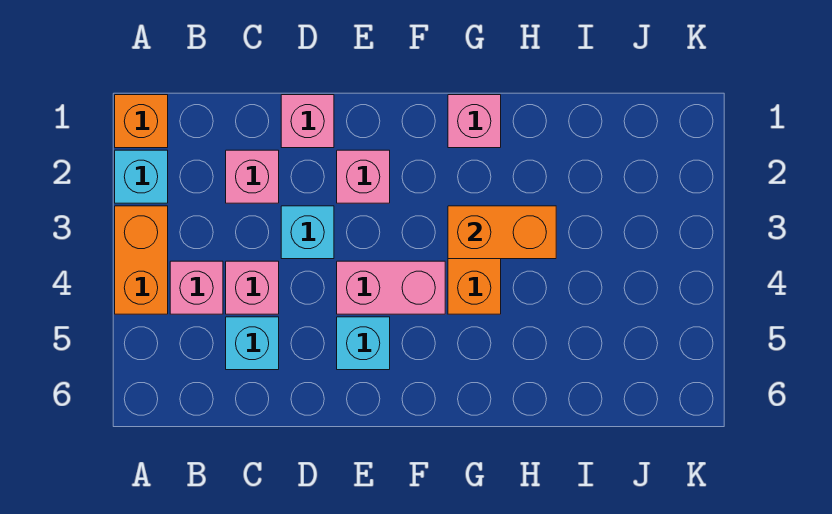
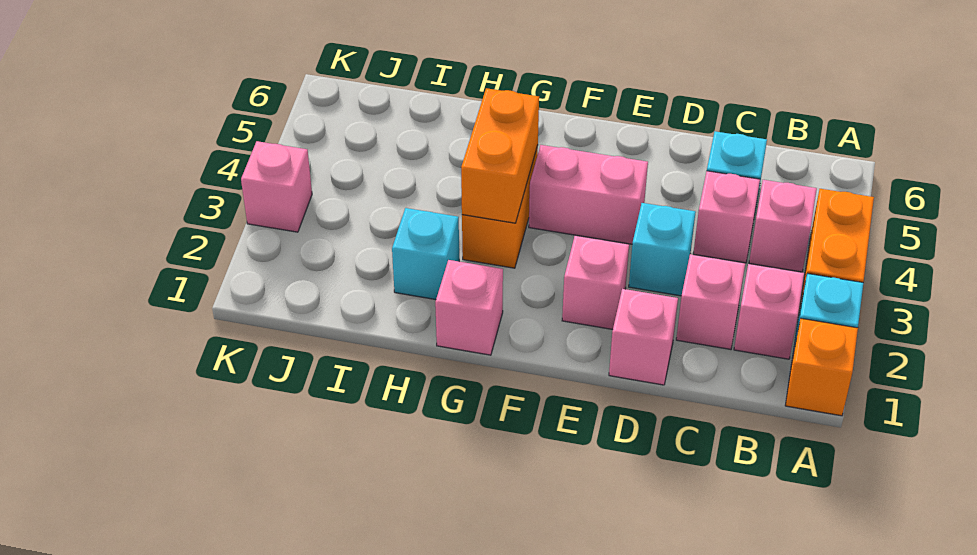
none -> pink 1x1 brick [734,264,804,359]
cyan 1x1 brick [337,317,390,370] -> cyan 1x1 brick moved to [392,208,459,300]
orange 1x2 brick [448,206,556,259] -> orange 1x2 brick turned to [461,88,539,223]
none -> pink 1x1 brick [241,141,312,232]

